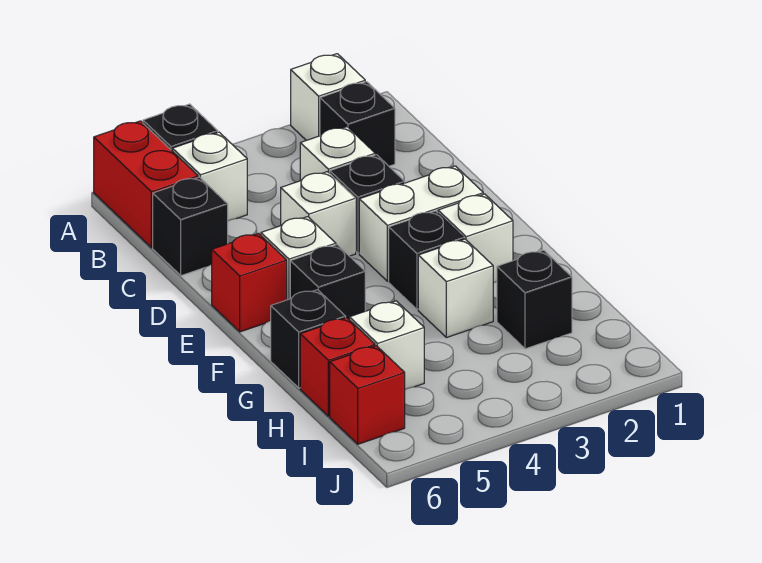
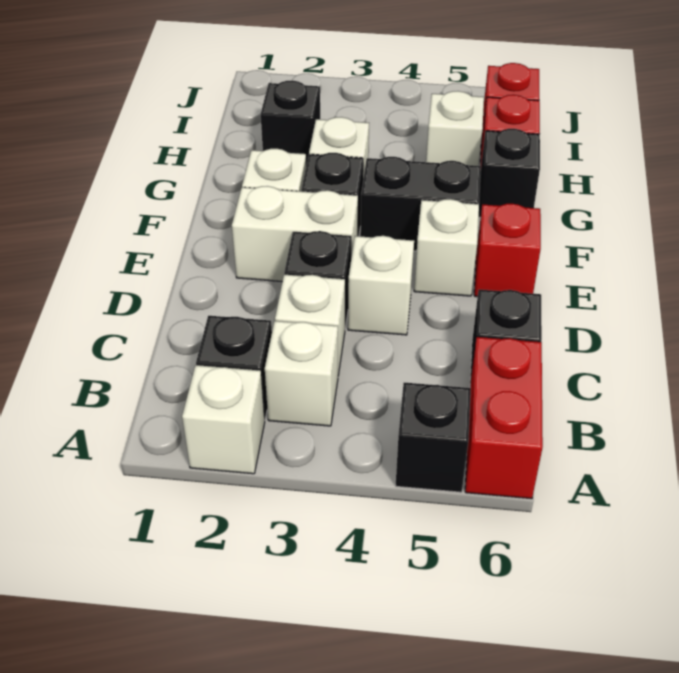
white 1x1 brick [172,132,247,221] -> white 1x1 brick moved to [265,321,338,426]
black 1x1 brick [290,245,365,319] -> black 1x2 brick [360,157,481,251]

